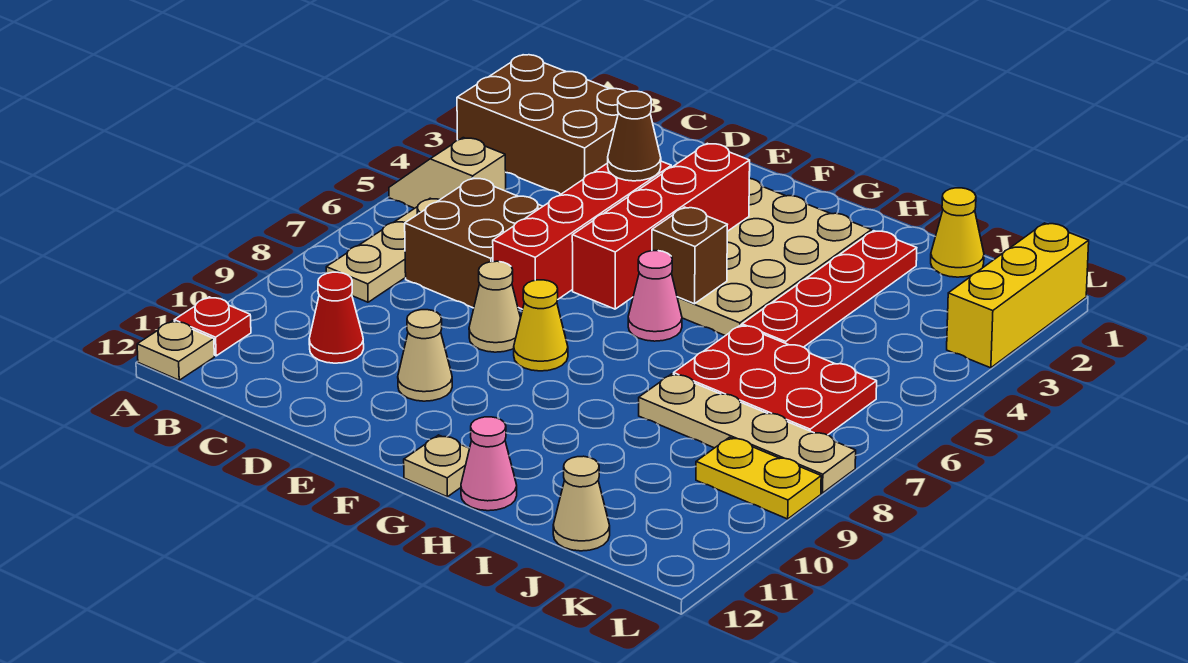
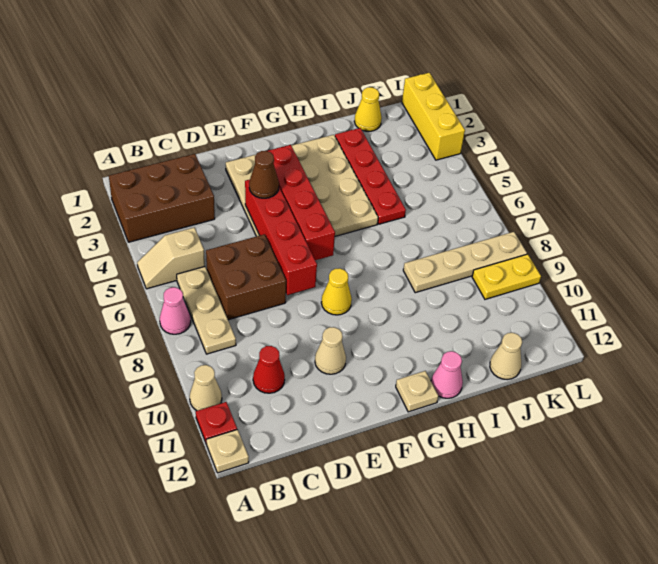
tan 1x1 cone [469,261,521,352] -> tan 1x1 cone moved to [190,365,222,411]
brown 1x1 brick [652,207,727,304] -> none
pink 1x1 cone [628,251,682,341] -> pink 1x1 cone moved to [160,287,191,334]
red 2x3 plate [674,325,877,435] -> none

